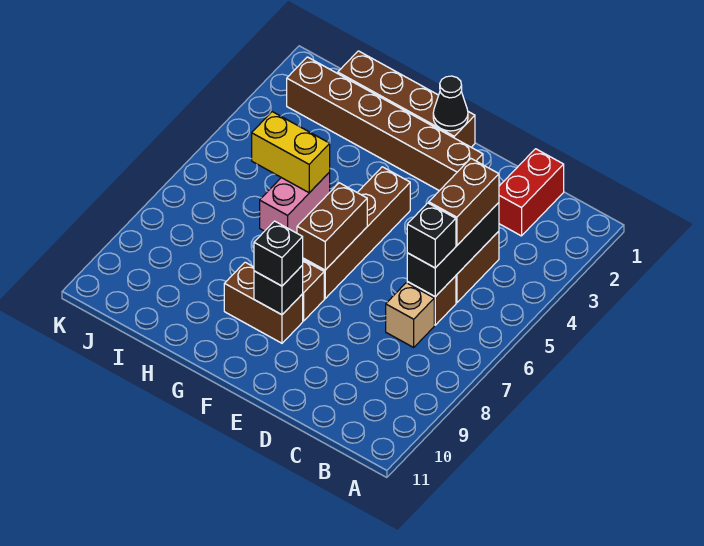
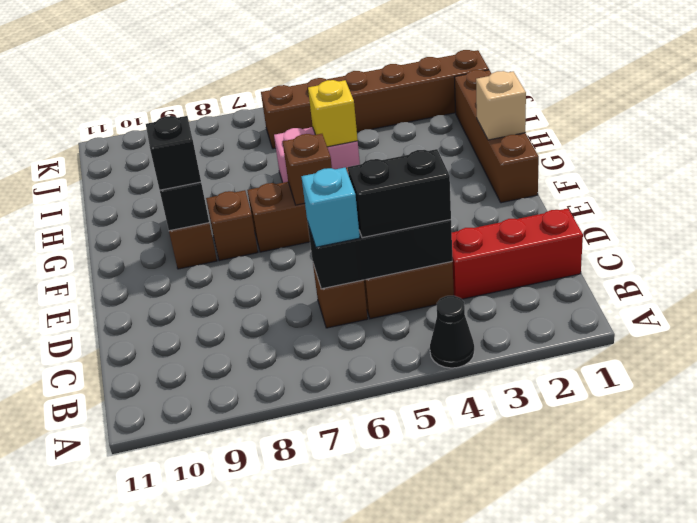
red 1x2 brick [499,149,564,236] -> red 1x3 brick [452,208,583,299]
brown 1x2 brick [429,159,499,246] -> black 1x2 brick [348,149,451,238]
black 1x1 brick [407,203,456,268] -> cyan 1x1 brick [301,168,360,247]
tan 1x1 brick [386,283,434,347] -> tan 1x1 brick moved to [476,71,526,140]
brown 1x6 brick [287,57,483,191] -> brown 1x6 brick turned to [261,50,489,149]
black 1x1 cone [433,76,468,131] -> black 1x1 cone moved to [430,296,474,368]
brown 1x2 brick [297,183,367,270] -> brown 1x1 brick [283,134,332,205]
yellow 1x2 brick [252,112,330,193] -> yellow 1x1 brick [308,80,358,147]

